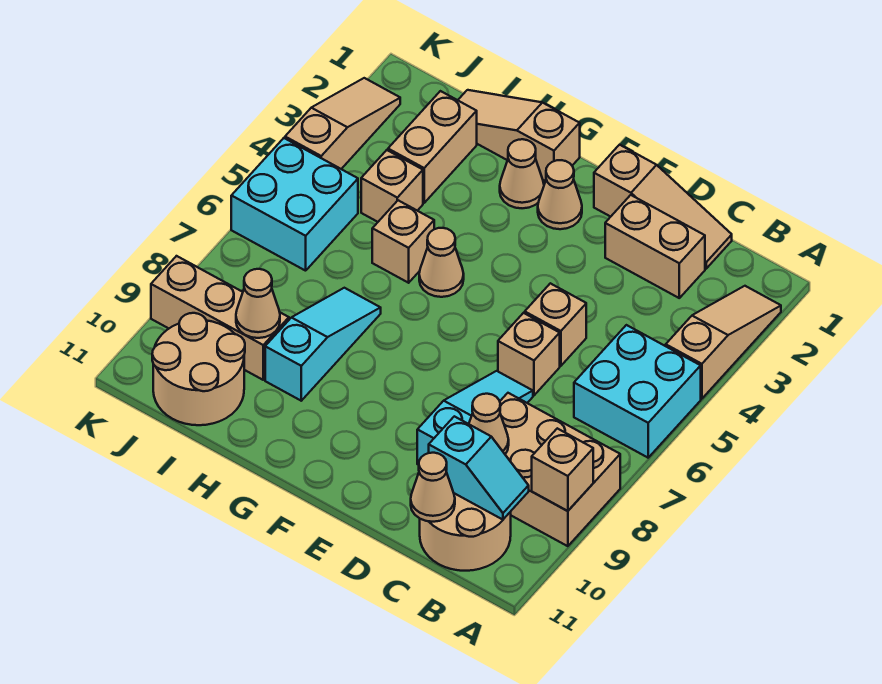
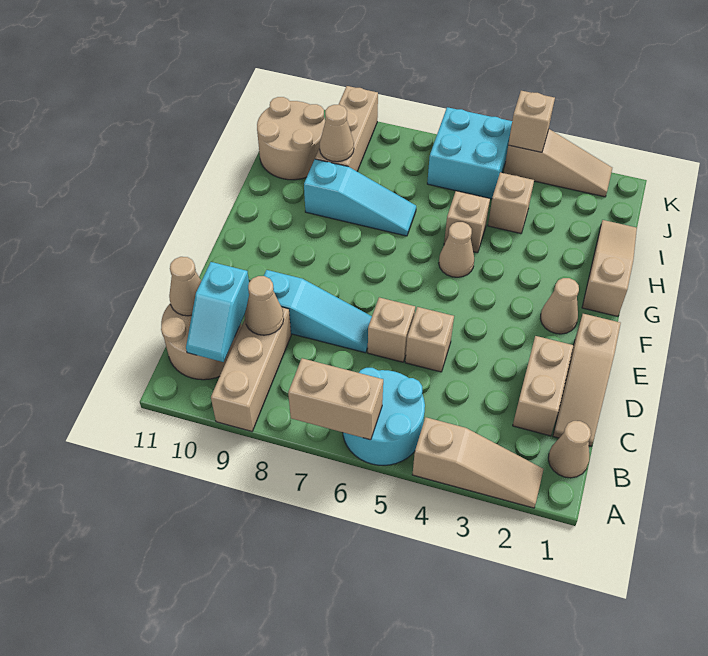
cyan 2x2 brick [574,325,701,458] -> cyan 2x2 round brick [343,368,425,465]
tan 2x3 brick [500,393,620,546] -> tan 1x3 brick [211,307,291,431]
tan 1x1 brick [532,428,593,511] -> tan 1x1 brick moved to [508,91,555,152]
tan 1x1 cone [500,139,544,208] -> tan 1x1 cone moved to [548,421,591,478]
tan 1x2 brick [388,91,477,203] -> tan 1x2 brick moved to [288,358,383,440]

